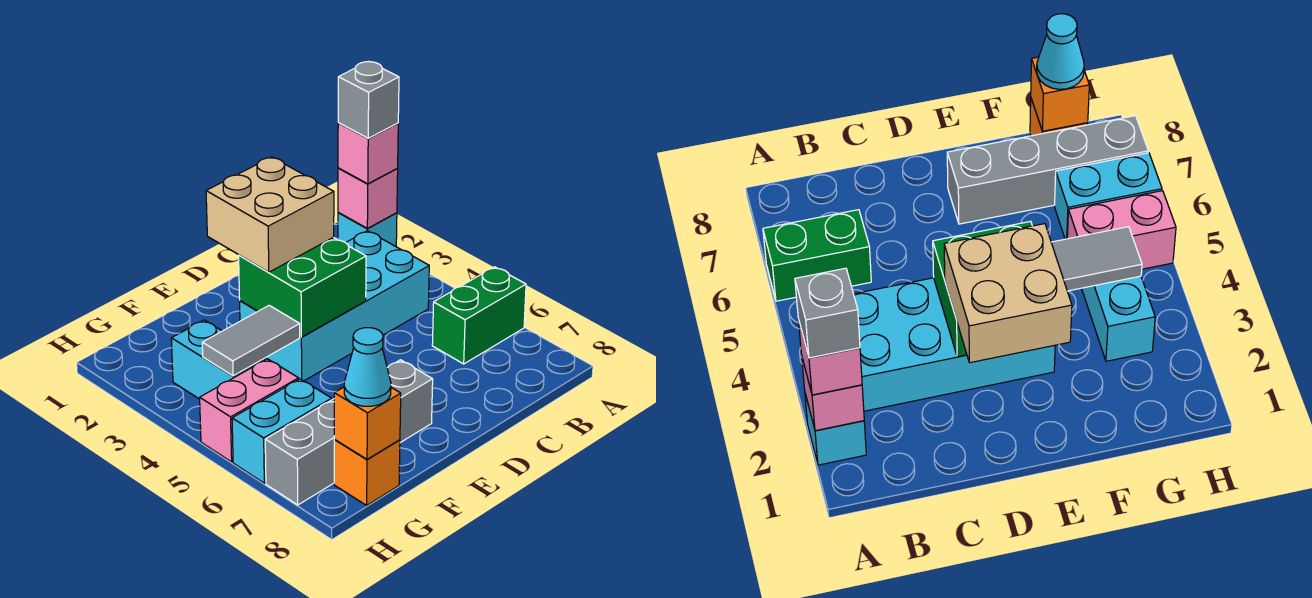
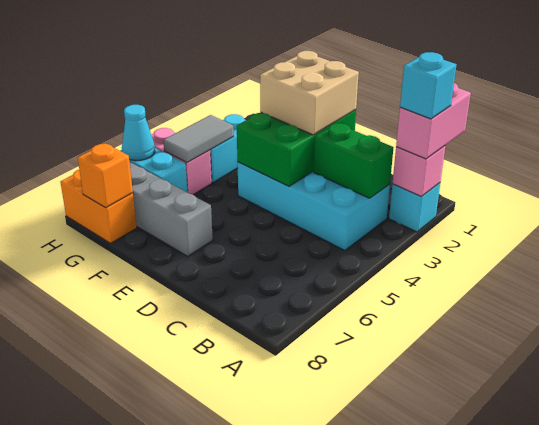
pink 1x1 brick [338,123,398,184] -> pink 1x2 brick [396,83,471,159]
grey 1x1 brick [338,62,399,138] -> cyan 1x1 brick [400,52,457,119]
green 1x2 brick [432,267,526,364] -> green 1x2 brick moved to [314,123,394,198]
green 2x2 brick [239,237,366,337] -> green 2x3 brick [237,110,356,186]
grey 1x2 tile [202,305,300,376] -> grey 1x2 tile turned to [163,115,234,163]
orange 1x1 brick [334,439,400,505] -> orange 1x2 brick [60,170,137,243]
cyan 1x1 cone [344,328,391,406] -> cyan 1x1 cone moved to [122,105,155,161]

